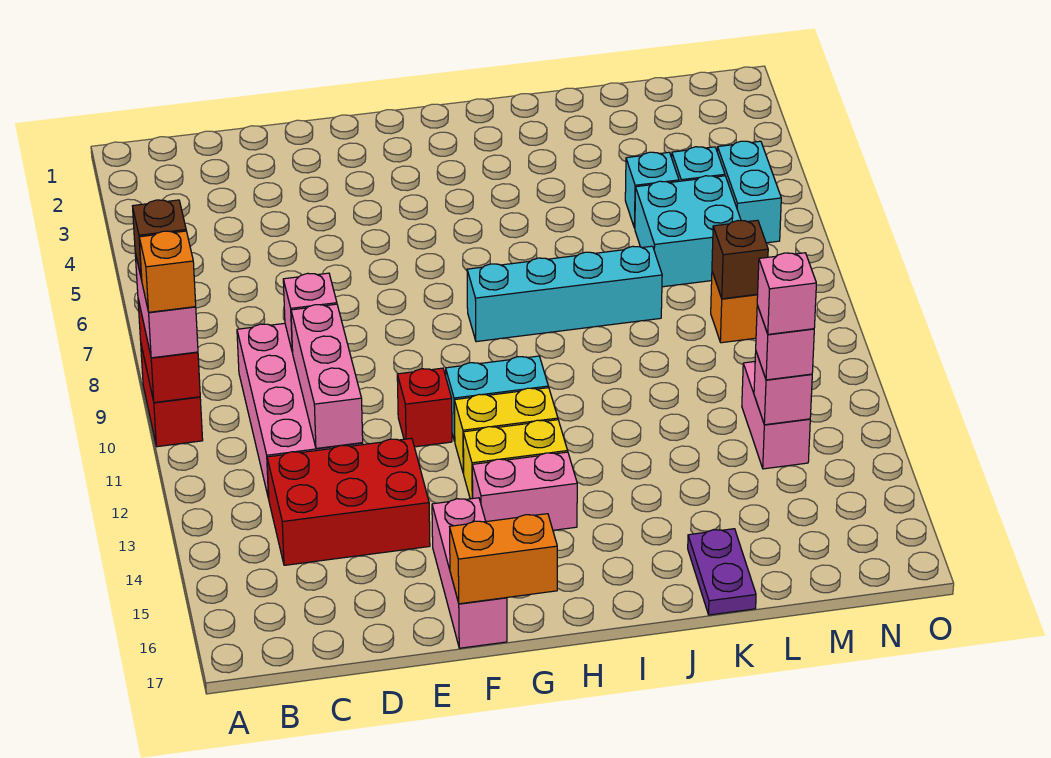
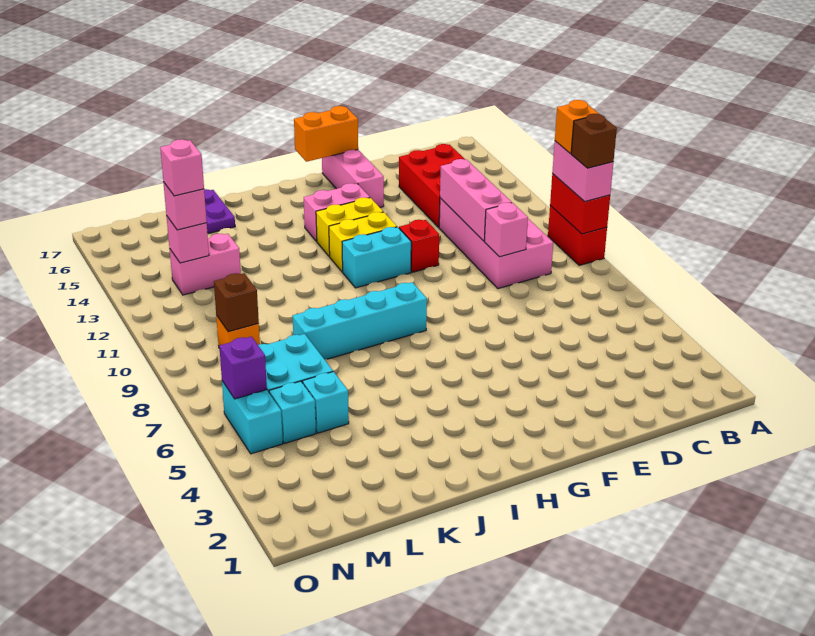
red 2x3 brick [267,438,430,565] -> red 2x3 brick turned to [399,144,466,227]
pink 1x2 brick [742,362,810,469] -> pink 1x2 brick turned to [170,234,241,295]
none -> purple 1x1 brick [219,337,267,399]

